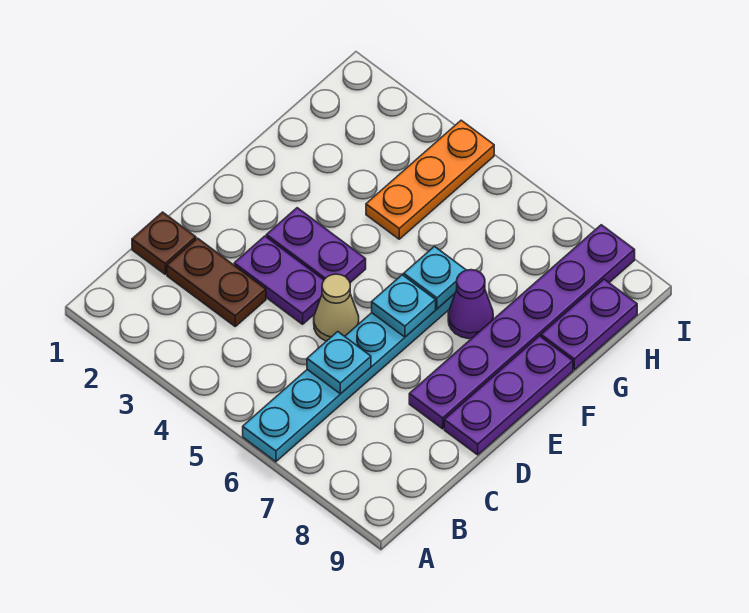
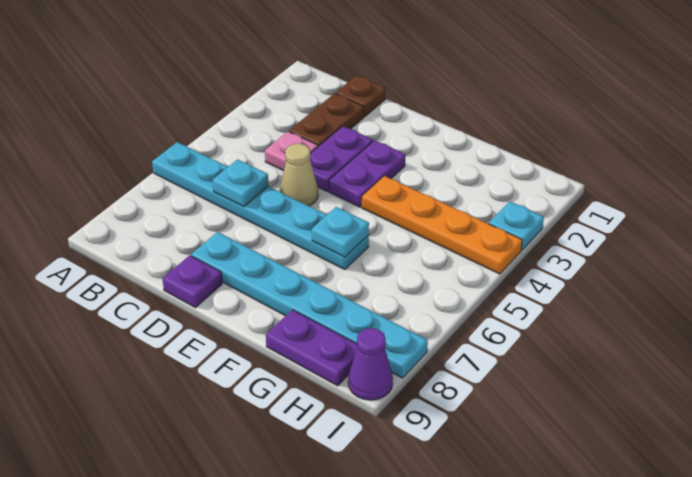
none -> pink 1x1 plate [265,131,318,171]
purple 1x6 plate [409,225,635,429] -> cyan 1x6 plate [191,232,428,378]
purple 1x3 plate [444,336,573,455] -> purple 1x1 plate [163,255,222,308]
cyan 1x1 plate [372,275,436,337] -> cyan 1x1 plate moved to [489,202,544,250]
purple 1x1 cone [448,270,493,339] -> purple 1x1 cone moved to [348,328,393,400]
orange 1x3 plate [366,120,494,239] -> orange 1x4 plate [362,176,522,274]

